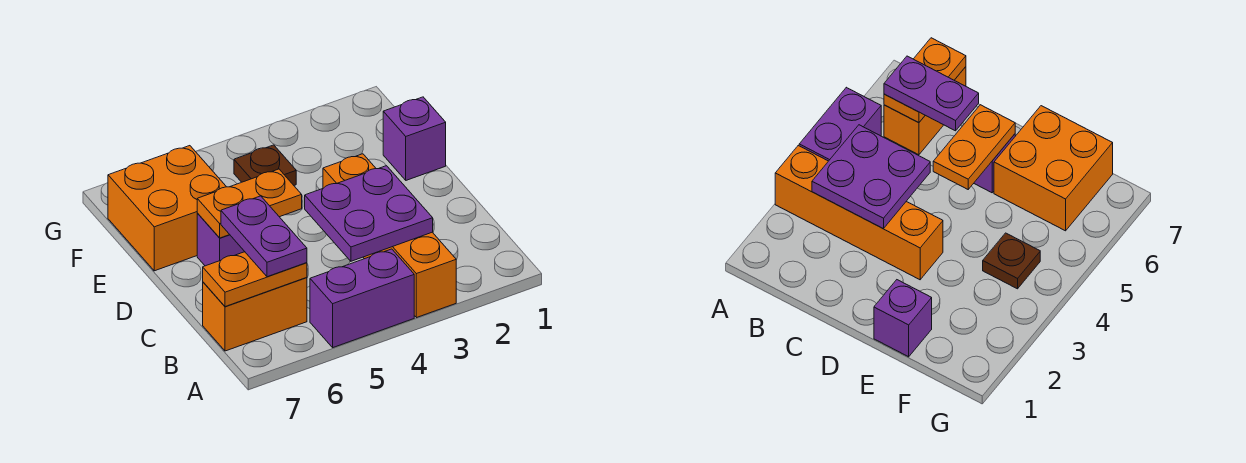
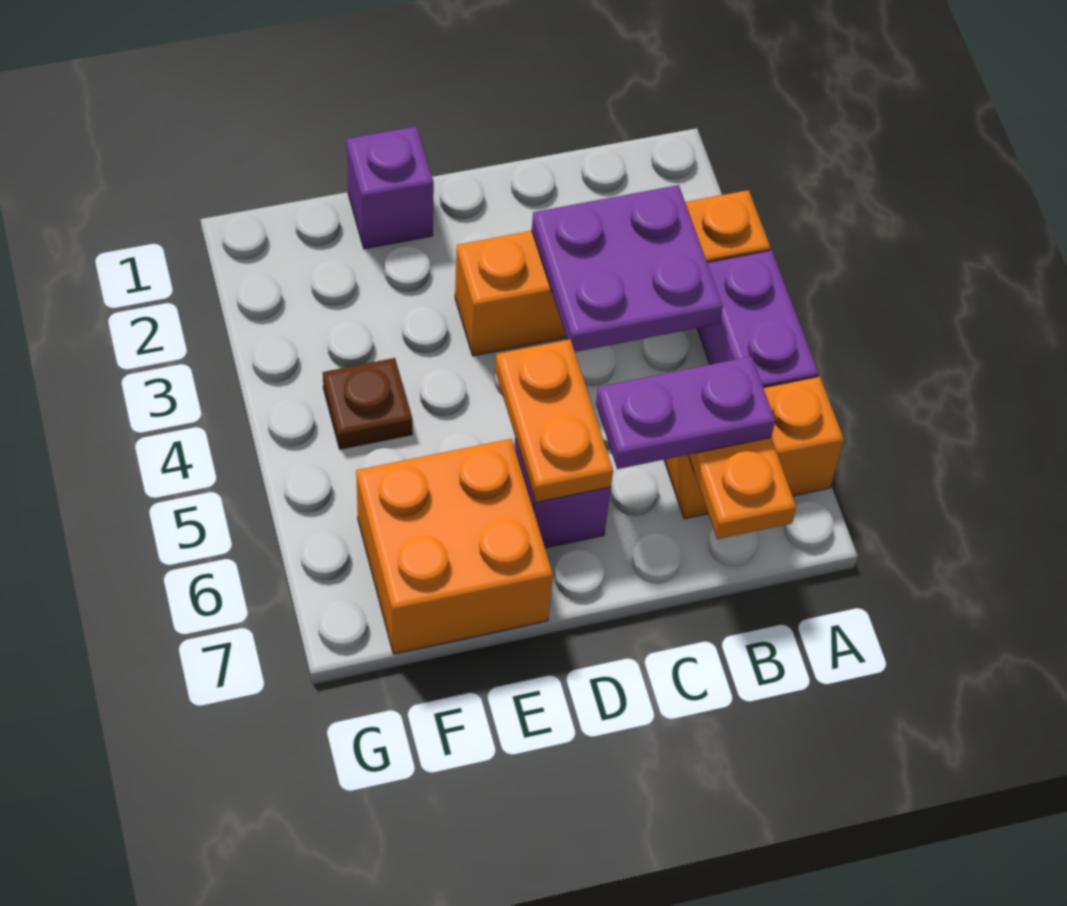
orange 1x2 brick [203,278,307,351] -> orange 1x2 brick turned to [664,377,844,519]

